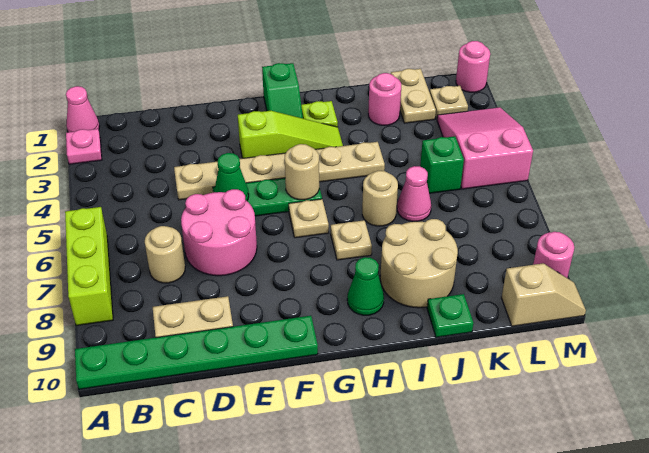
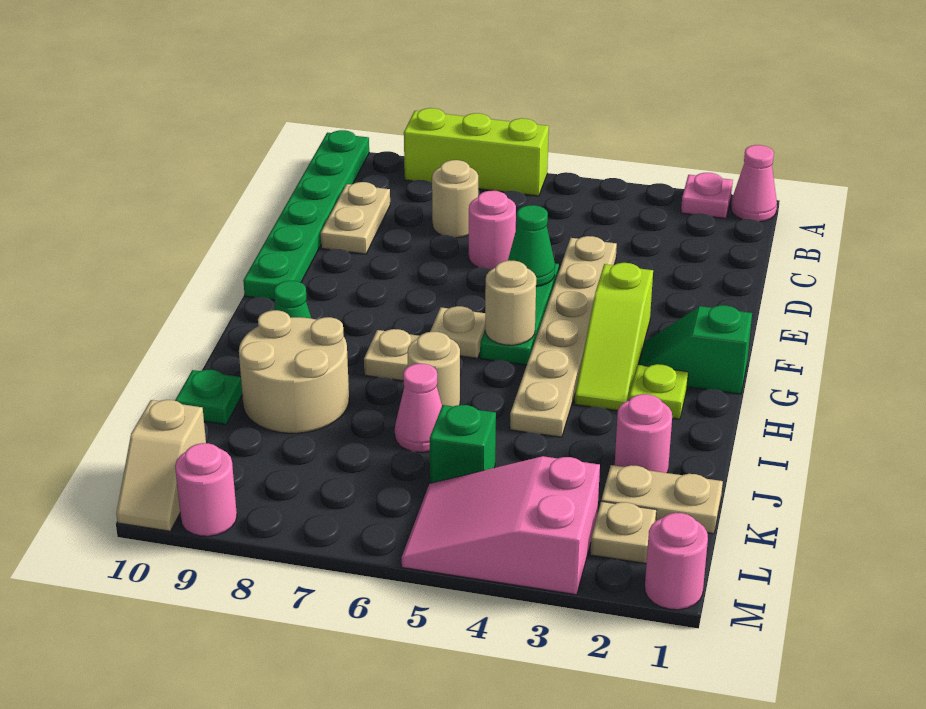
pink 2x2 round brick [181,189,257,276] -> pink 1x1 round brick [469,191,516,270]
pink 2x3 slope [437,107,533,189] -> pink 2x3 slope turned to [402,456,600,595]

